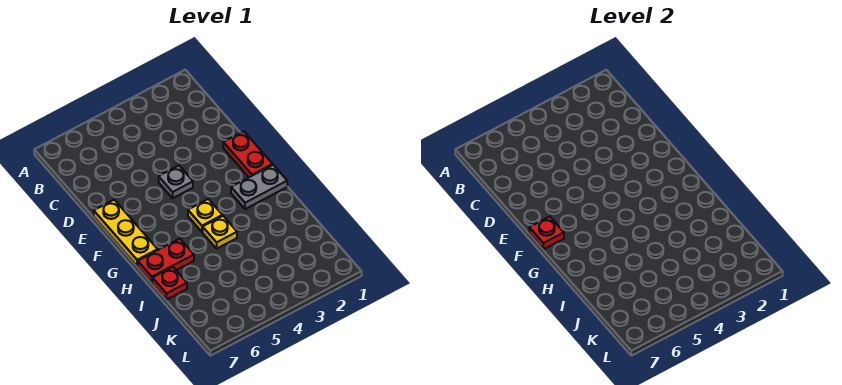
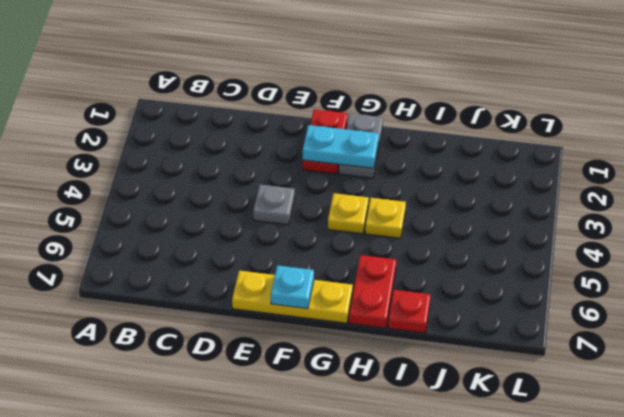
red 1x2 plate [223,131,273,177] -> red 1x2 plate turned to [303,109,348,174]
none -> cyan 1x2 plate [303,125,379,168]
red 1x1 plate [529,217,564,249] -> cyan 1x1 plate [271,265,314,309]

